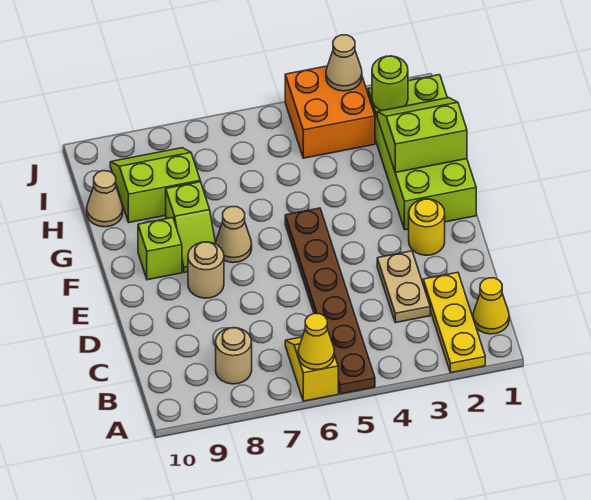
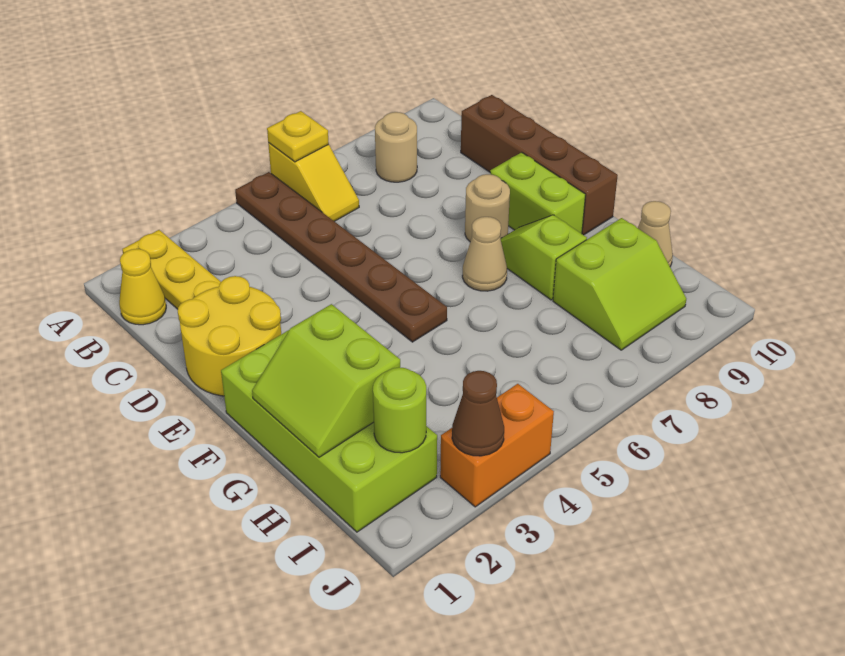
yellow 1x1 cone [298,314,334,370] -> yellow 1x1 plate [267,111,329,162]
tan 1x2 plate [377,251,430,323] -> none
none -> brown 1x4 brick [461,95,618,235]
yellow 1x1 round brick [409,199,445,255] -> yellow 2x2 round brick [178,276,281,396]
lime 1x1 brick [138,218,182,280] -> lime 1x2 brick [490,152,586,234]
lime 2x2 slope [377,98,467,172] -> lime 2x2 slope turned to [252,304,400,457]
orange 2x2 brick [285,66,375,158] -> orange 1x2 brick [440,384,554,507]
tan 1x1 cone [326,35,362,91] -> brown 1x1 cone [452,371,504,456]

